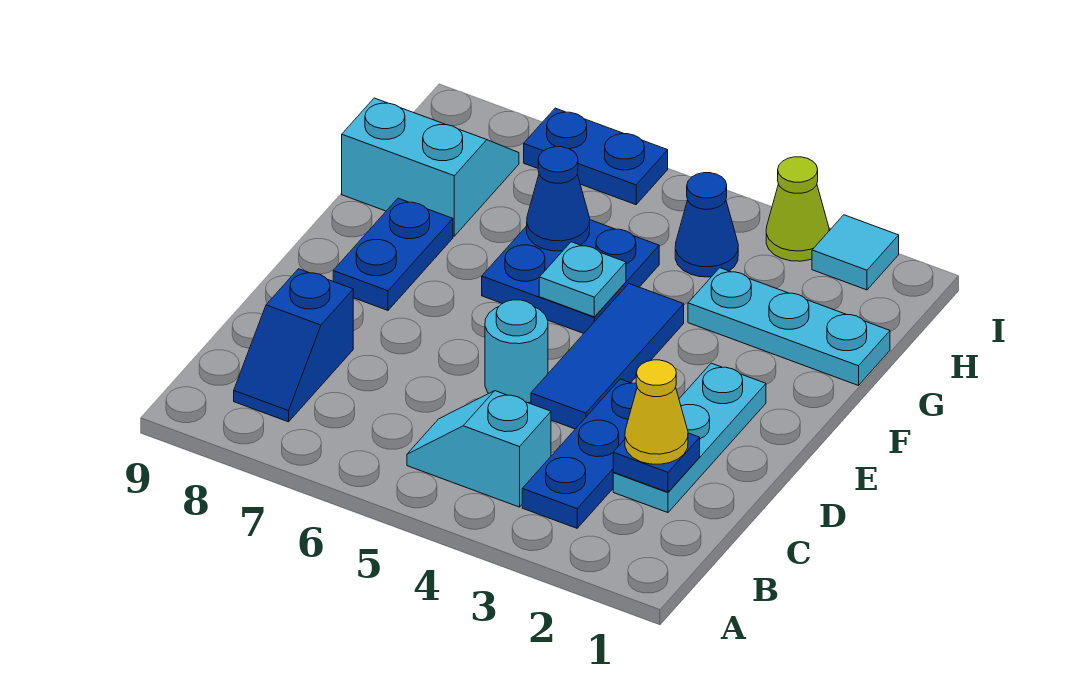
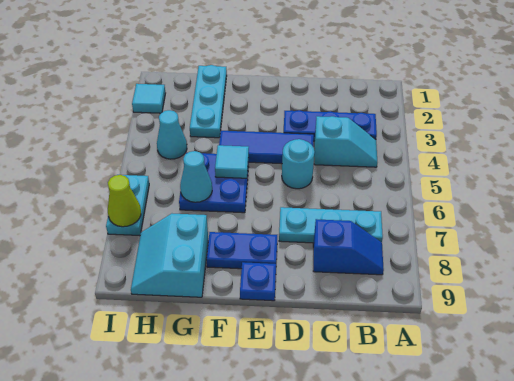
cyan 1x2 slope [407,391,551,507] -> cyan 1x2 slope turned to [314,116,377,167]
cyan 1x3 plate [613,363,766,513] -> cyan 1x3 plate moved to [279,207,383,243]
blue 1x1 plate [613,433,700,492] -> blue 1x1 plate moved to [240,262,276,301]
yellow 1x1 cone [625,360,688,464] -> none
cyan 1x1 plate [539,242,626,317] -> cyan 1x1 tile [215,145,249,178]
blue 1x1 cone [527,147,590,251] -> cyan 1x1 cone [180,151,212,202]
blue 1x1 cone [675,173,738,277] -> cyan 1x1 cone [157,110,187,159]
lime 1x1 cone [766,157,829,261] -> lime 1x1 cone moved to [108,175,141,227]
blue 1x2 plate [524,108,668,205] -> cyan 1x2 plate [106,175,149,236]

